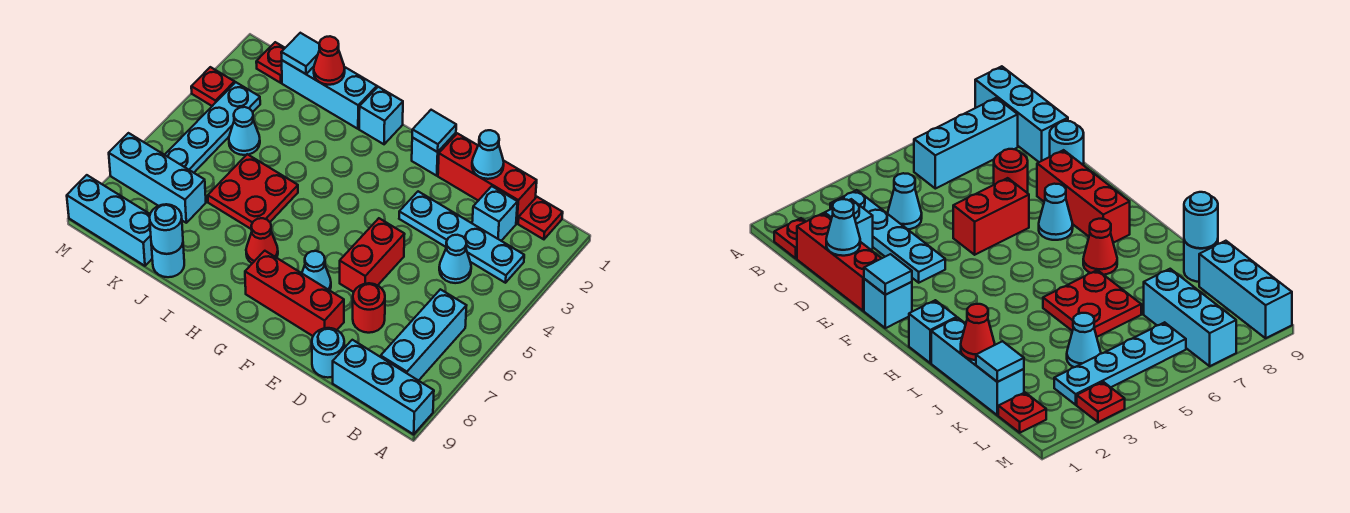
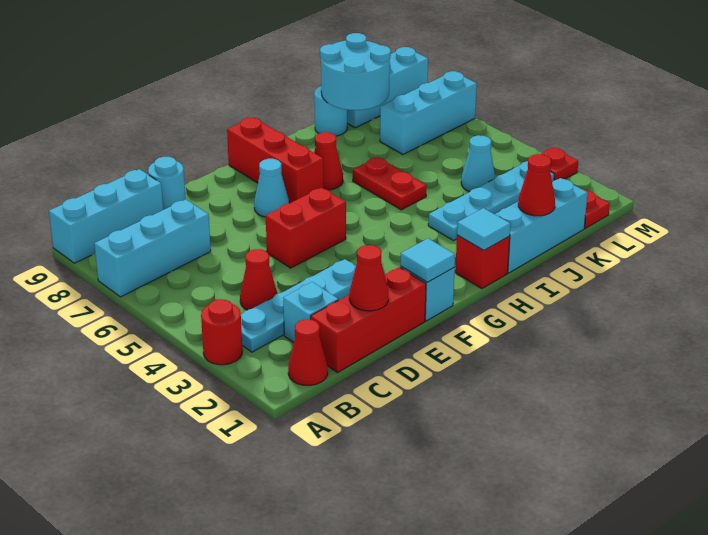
red 1x1 plate [518,197,563,239] -> red 1x1 cone [288,319,328,386]
cyan 1x3 brick [381,289,467,381] -> cyan 1x3 brick turned to [94,199,211,297]
cyan 1x1 cone [439,235,471,283] -> red 1x1 cone [240,249,278,310]
cyan 1x1 cone [472,130,504,179] -> red 1x1 cone [349,245,389,311]
red 1x1 round brick [353,283,385,333] -> red 1x1 round brick moved to [201,299,242,365]
red 1x2 brick [340,218,405,292] -> red 1x2 brick turned to [266,188,346,268]
red 1x3 brick [245,251,344,336] -> red 1x3 brick turned to [227,117,324,203]
cyan 1x1 brick [359,87,403,144] -> red 1x1 brick [455,235,510,289]
red 2x2 plate [208,154,298,229] -> red 1x2 plate [353,157,427,210]
cyan 1x1 round brick [150,204,183,254] -> cyan 2x2 round brick [320,33,391,110]
cyan 1x1 tile [281,33,320,74] -> cyan 1x1 tile moved to [457,208,510,250]
cyan 1x4 plate [165,82,260,173] -> cyan 1x4 plate turned to [428,161,554,241]

